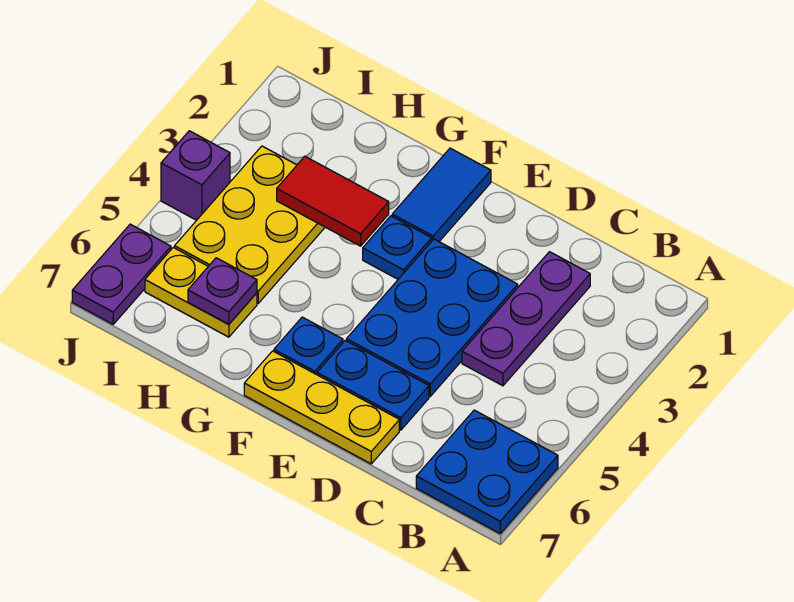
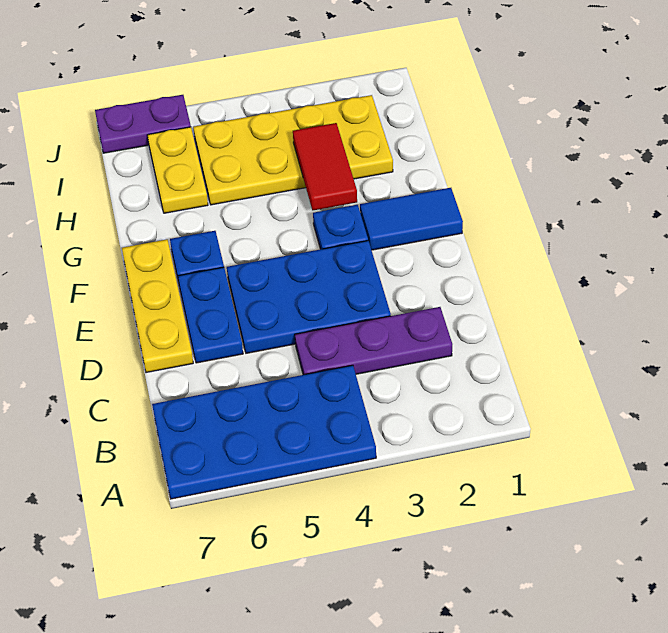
blue 2x2 plate [416,410,558,533] -> blue 2x4 plate [152,365,376,499]
yellow 2x3 plate [175,146,325,303] -> yellow 2x4 plate [193,95,393,205]
purple 1x1 plate [188,258,257,324] -> none
purple 1x1 brick [161,131,230,220] -> none

